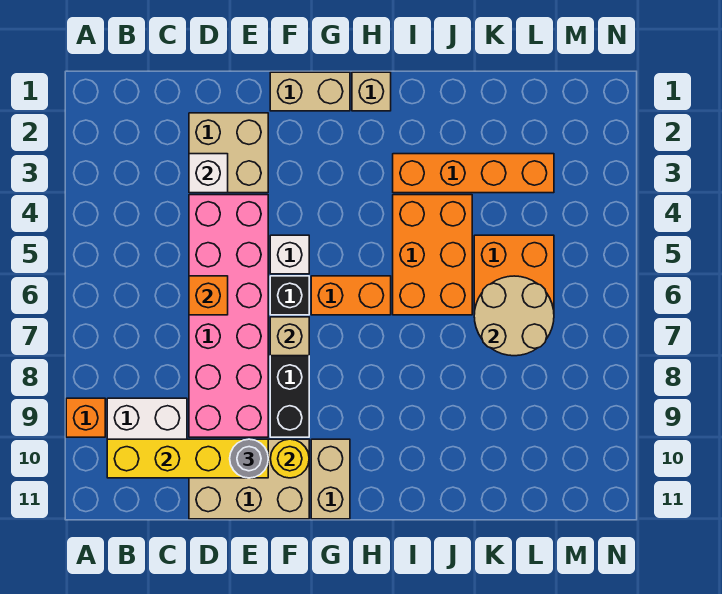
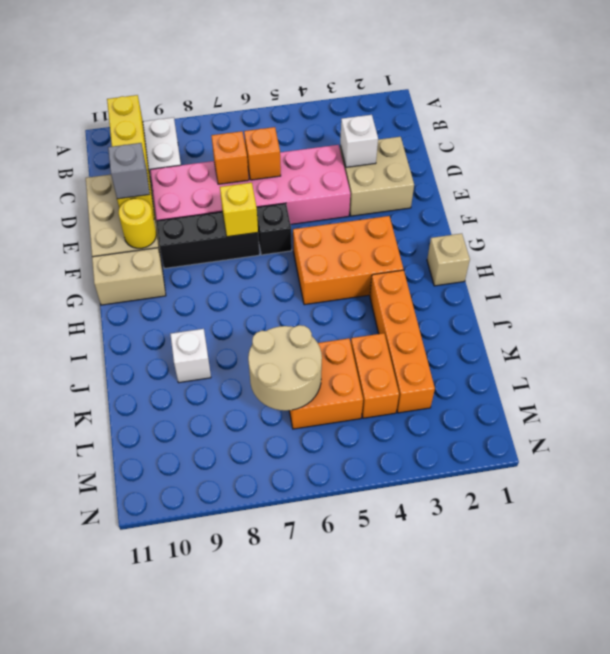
orange 1x1 brick [66,398,105,437] -> orange 1x1 brick moved to [211,131,249,184]
grey 1x1 round brick [230,439,268,478] -> grey 1x1 brick [108,143,150,199]
tan 1x2 brick [270,72,350,111] -> none
white 1x1 brick [270,235,309,274] -> white 1x1 brick moved to [170,329,211,383]
tan 1x1 brick [270,317,309,356] -> yellow 1x1 brick [220,183,258,237]
orange 1x2 brick [311,276,391,315] -> orange 1x2 brick moved to [351,333,399,418]
orange 2x3 brick [393,195,472,315] -> orange 2x3 brick moved to [293,216,403,305]

